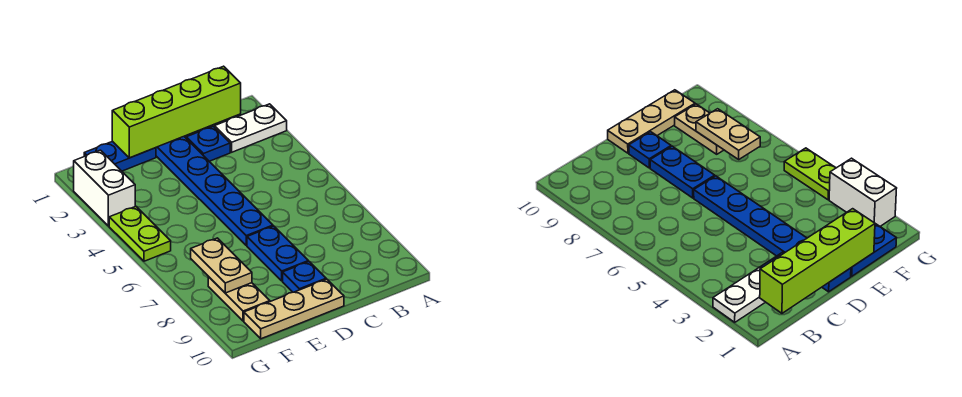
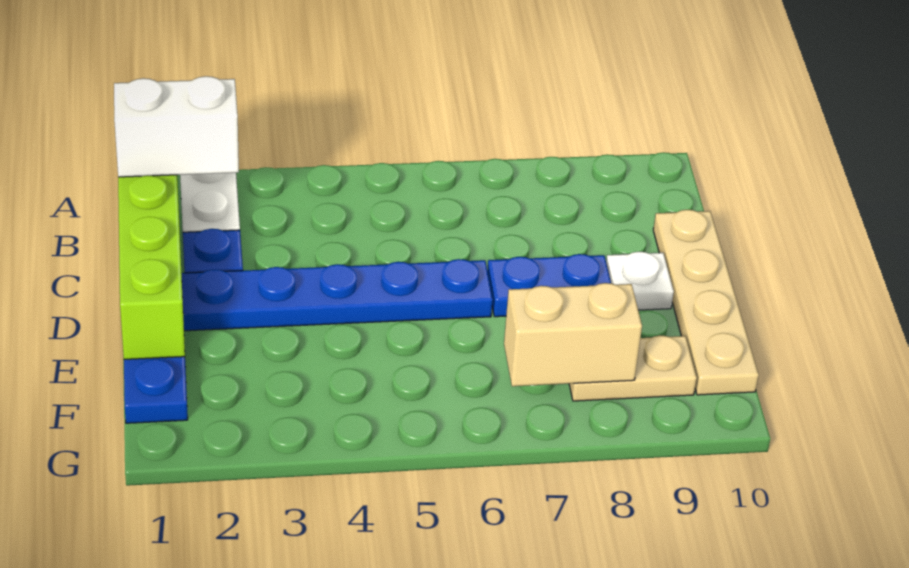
blue 1x1 plate [283,262,326,292] -> white 1x1 plate [606,252,674,310]
tan 1x3 plate [244,279,344,339] -> tan 1x4 plate [653,210,759,395]
tan 1x2 plate [191,238,252,293] -> tan 1x2 brick [504,283,642,386]
white 1x2 brick [74,150,135,226] -> white 1x2 brick moved to [114,76,239,177]
lime 1x2 plate [109,206,171,261] -> none

